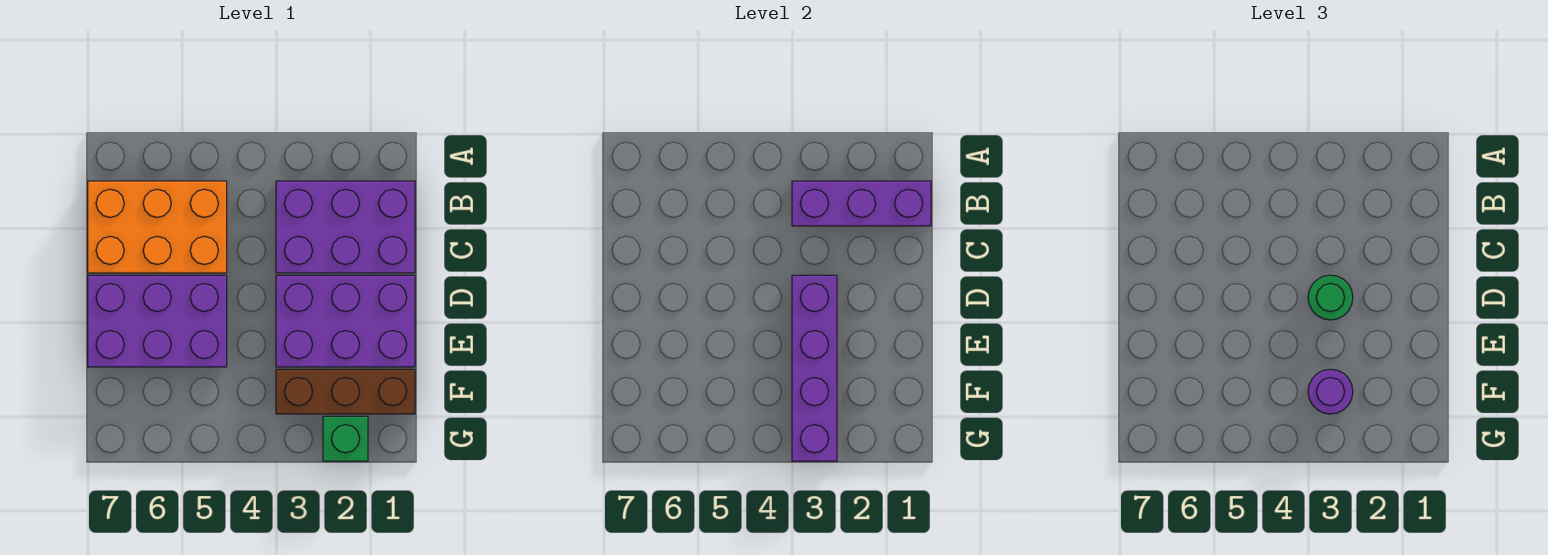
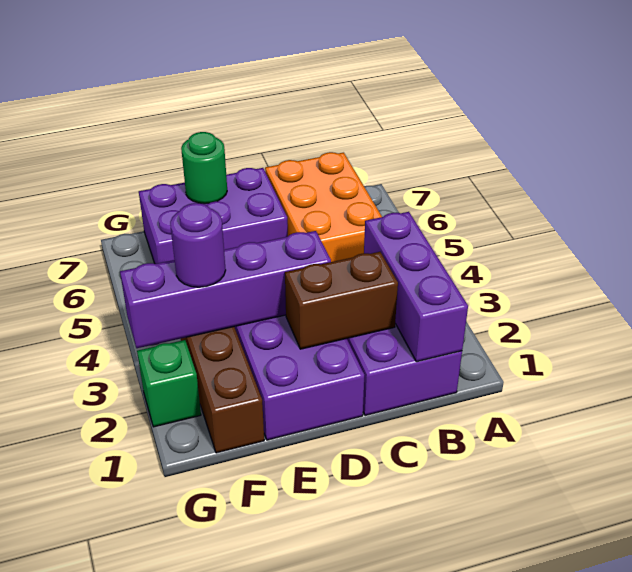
none -> brown 1x2 brick [285,252,398,349]
green 1x1 round brick [1308,275,1353,320] -> green 1x1 round brick moved to [181,132,227,204]
purple 2x3 brick [88,275,227,367] -> purple 2x3 brick turned to [139,168,288,264]

